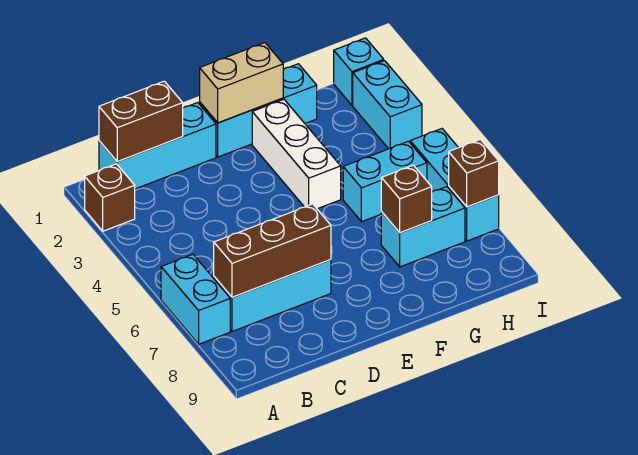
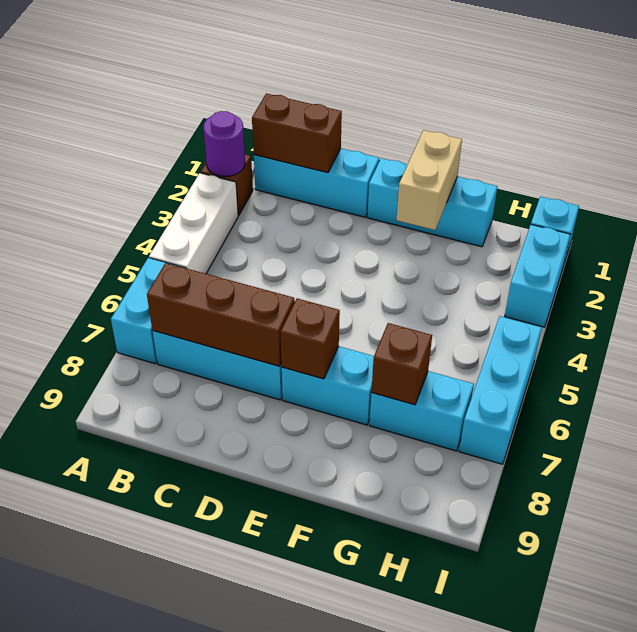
none -> purple 1x1 round brick [203,111,245,177]
tan 1x2 brick [200,43,283,123] -> tan 1x2 brick turned to [397,130,462,230]
white 1x3 brick [252,99,341,209] -> white 1x3 brick moved to [149,173,238,274]
cyan 1x2 brick [343,141,427,222] -> cyan 1x2 brick moved to [282,346,374,425]
brown 1x1 brick [449,139,499,207] -> brown 1x1 brick moved to [281,299,340,379]

